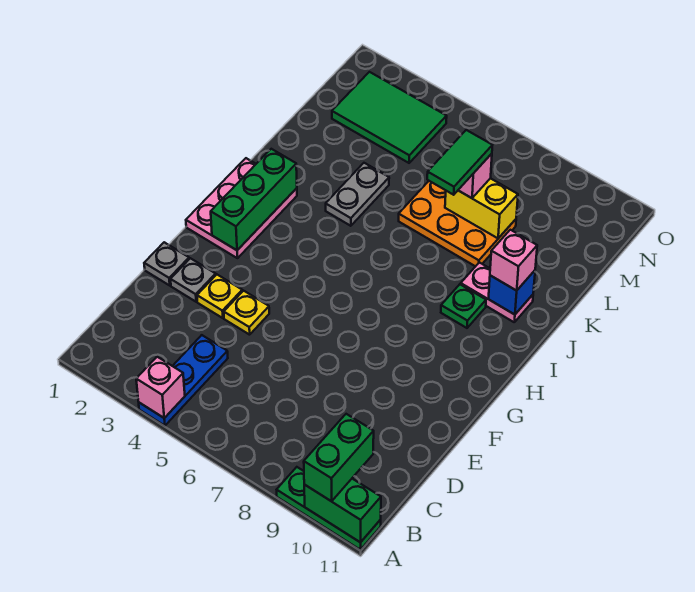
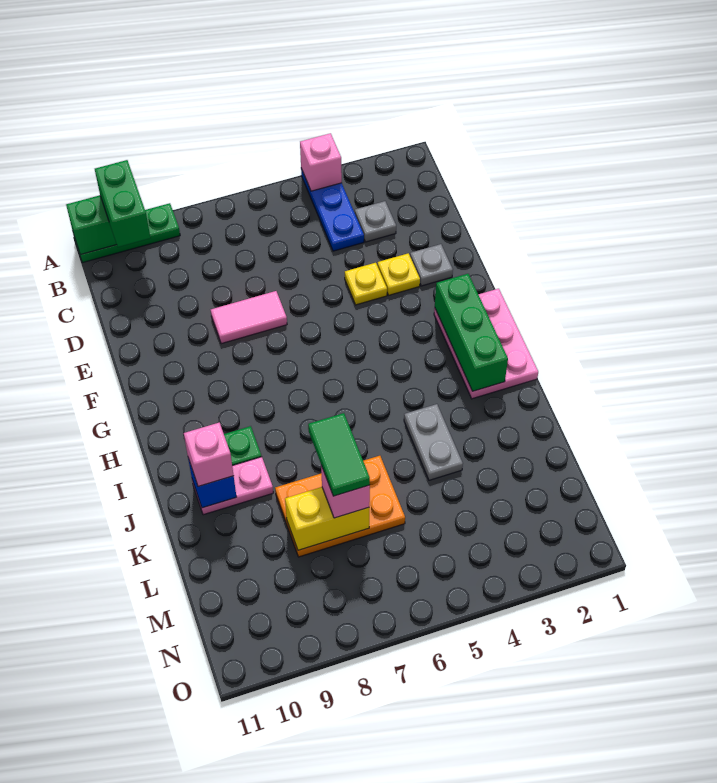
grey 1x1 plate [144,242,189,285] -> grey 1x1 plate moved to [355,201,396,242]
none -> pink 1x2 tile [211,291,287,344]
green 2x3 tile [332,72,447,163] -> none

